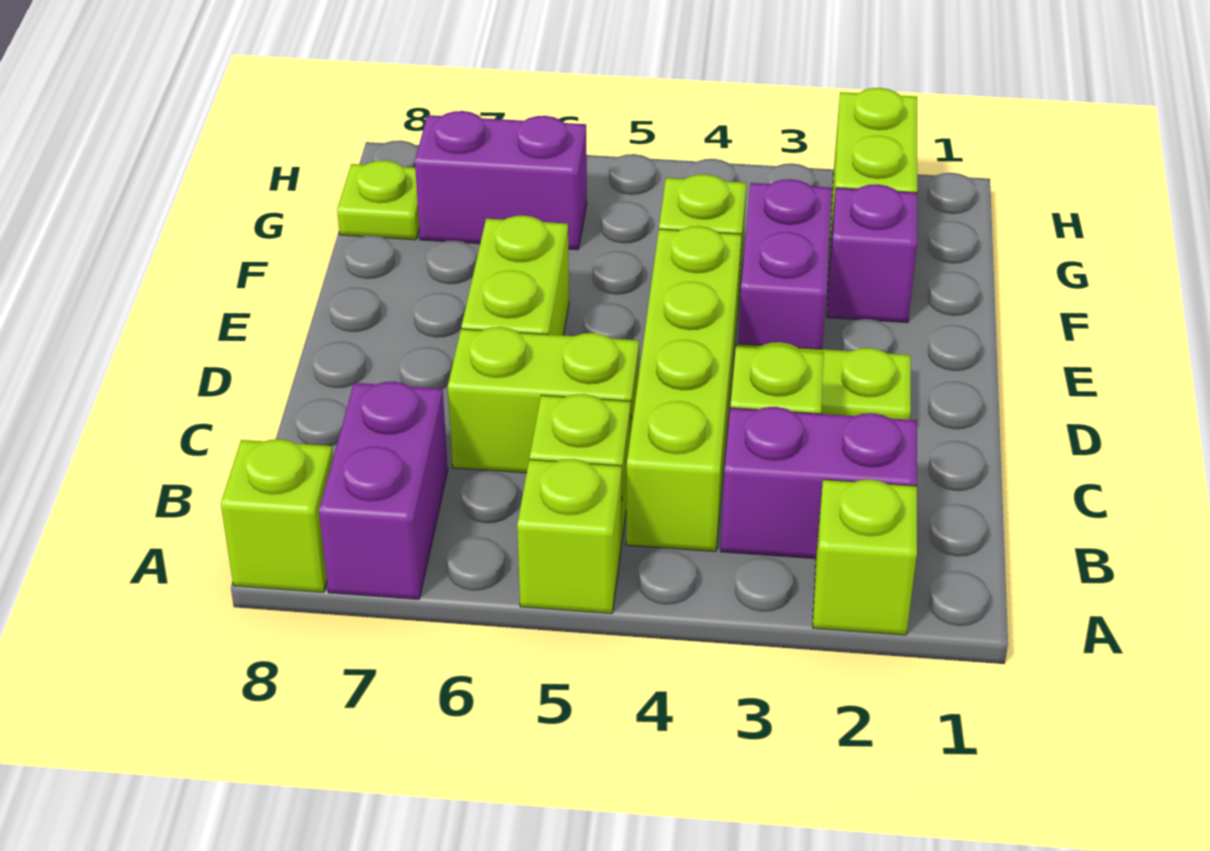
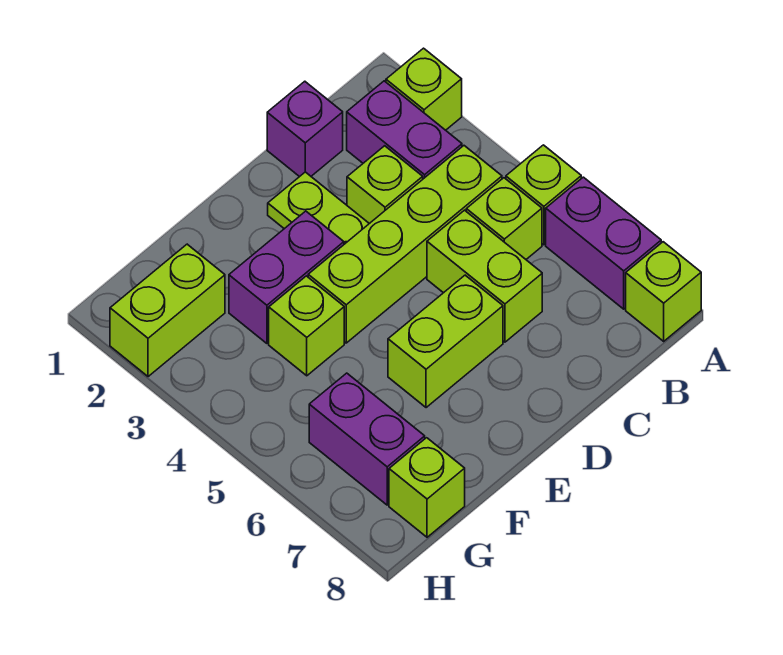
purple 1x2 brick [319,382,448,599] -> purple 1x2 brick turned to [546,177,661,309]
purple 1x1 brick [827,184,917,323] -> purple 1x1 brick moved to [267,81,343,177]
lime 1x1 plate [337,160,419,240] -> lime 1x1 brick [389,438,465,537]

